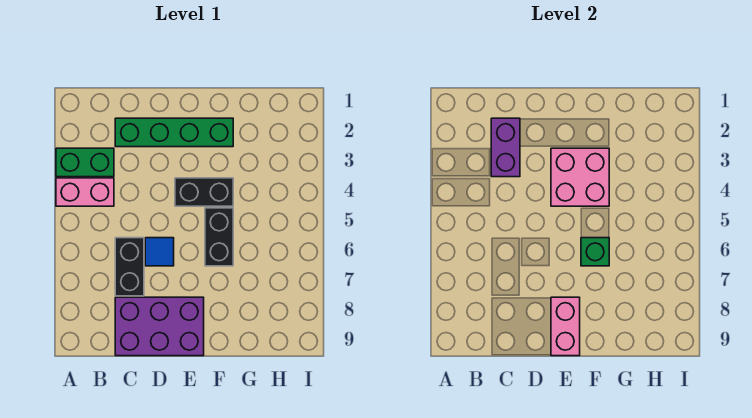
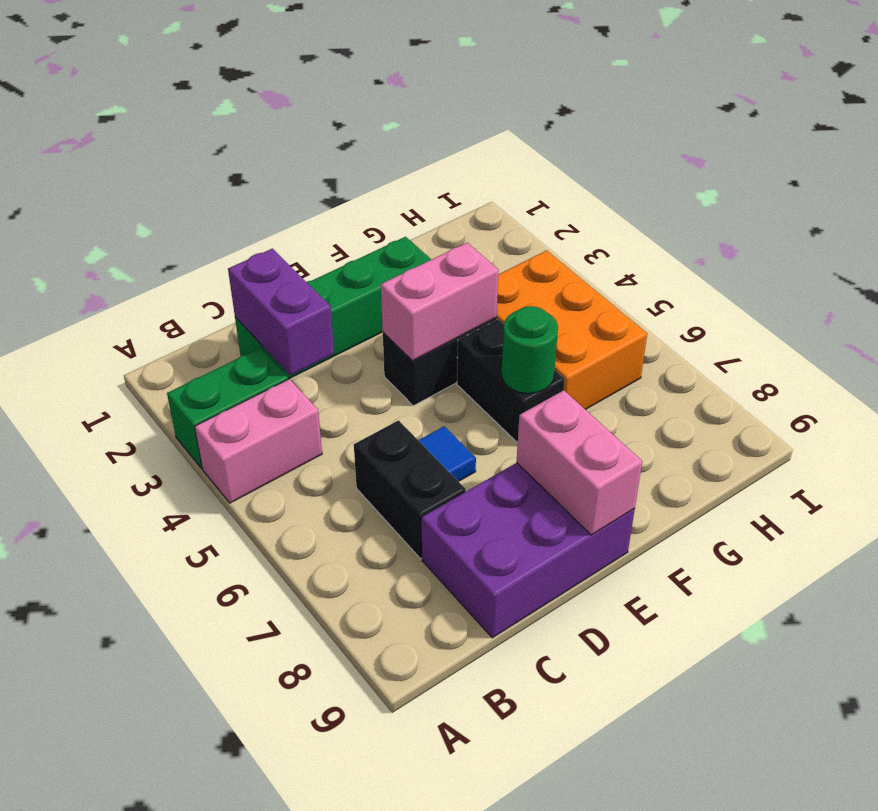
pink 2x2 brick [551,148,609,206] -> pink 1x2 brick [381,243,499,361]
green 1x1 brick [581,238,609,266] -> green 1x1 round brick [501,306,558,394]
none -> orange 2x3 brick [497,250,647,410]

